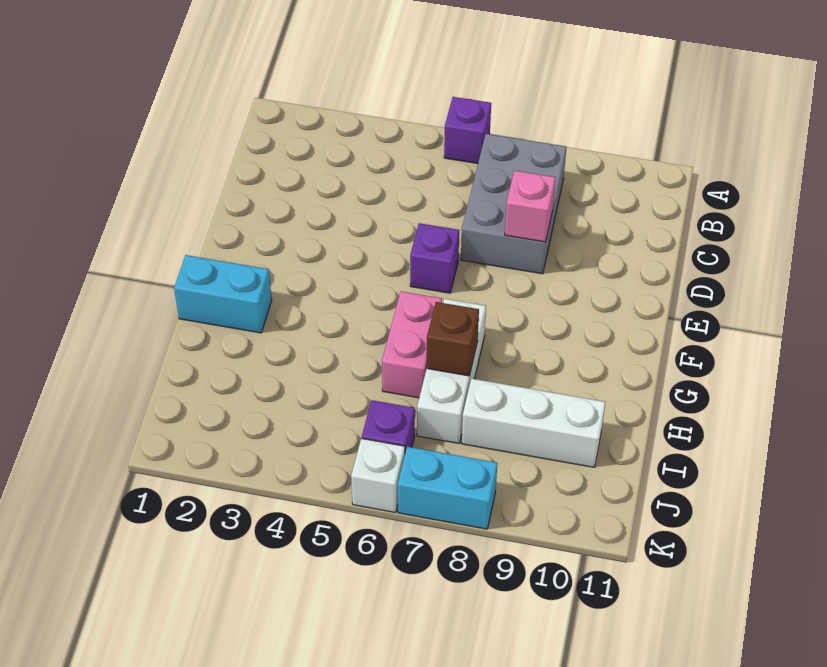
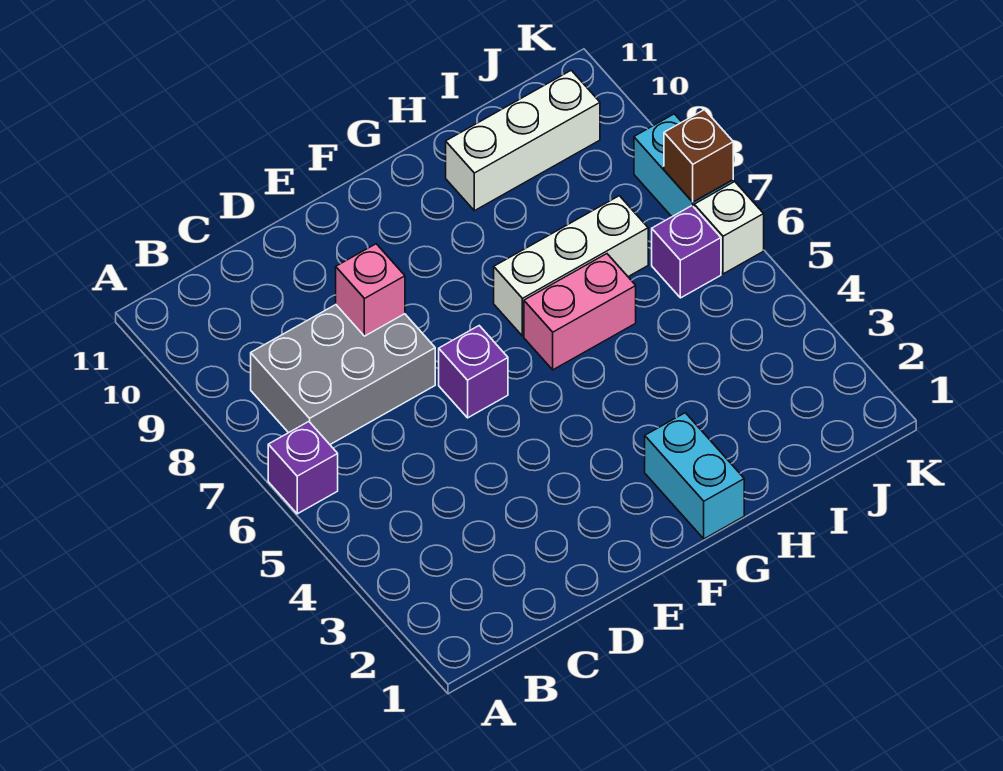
brown 1x1 brick [427,302,479,376] -> brown 1x1 brick moved to [664,110,733,202]
white 1x3 brick [462,378,605,467] -> white 1x3 brick turned to [446,70,600,211]

